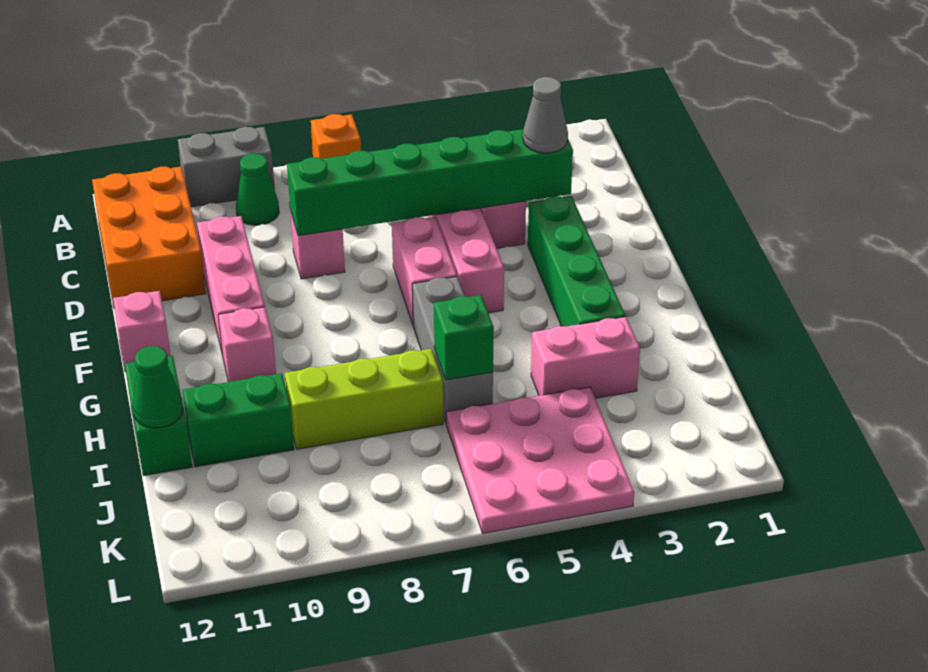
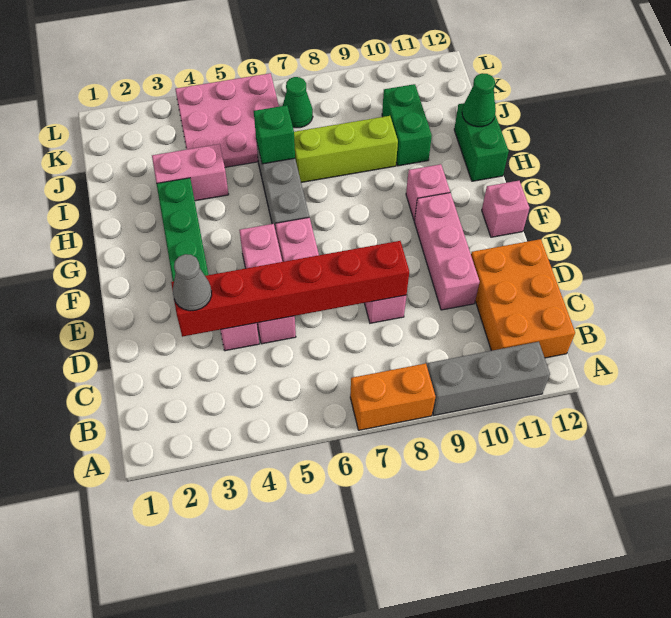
orange 1x1 brick [311,114,361,159] -> orange 1x2 brick [350,363,435,430]
grey 1x2 brick [178,127,275,207] -> grey 1x3 brick [427,342,550,415]
green 1x1 cone [236,153,279,225] -> green 1x1 cone moved to [283,77,313,128]
green 1x6 brick [287,129,573,236] -> red 1x6 brick [171,241,409,337]
green 1x2 brick [182,373,294,467] -> green 1x2 brick turned to [382,84,432,166]

